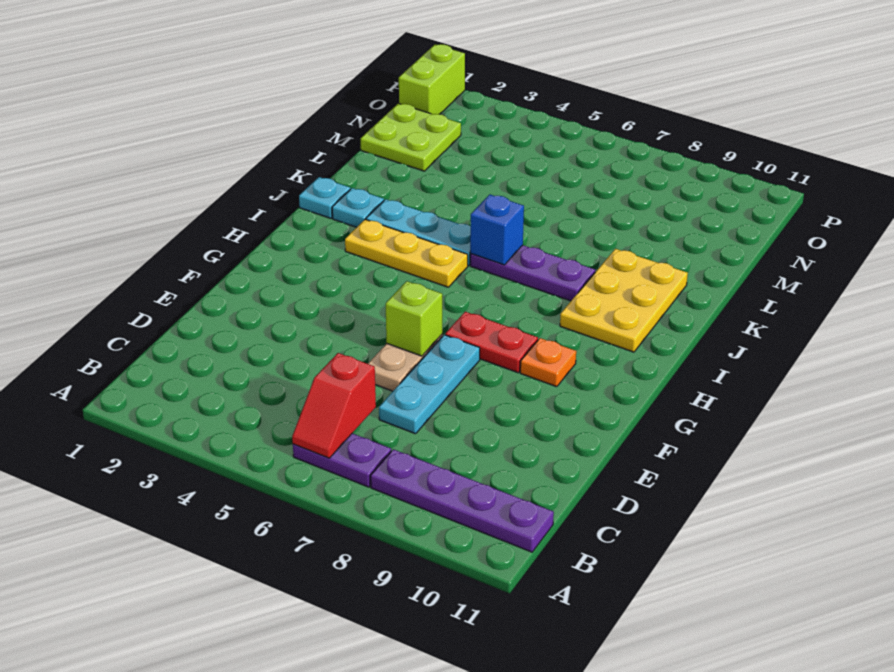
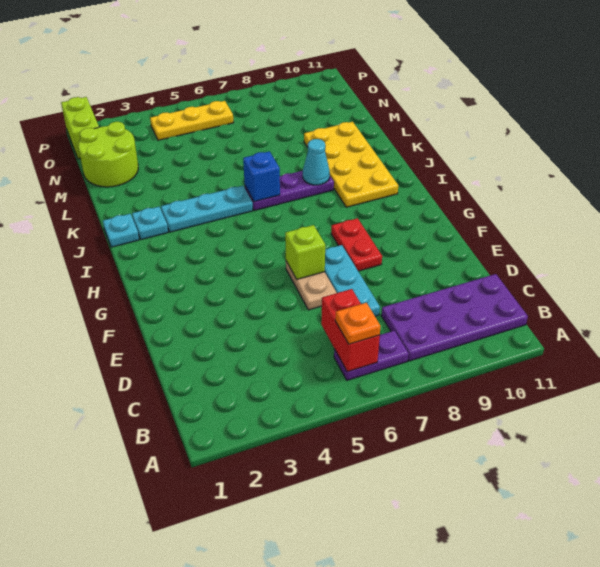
red 1x2 slope [292,353,376,458] -> red 1x2 brick [321,289,380,372]
purple 1x4 plate [371,449,554,552] -> purple 2x4 plate [381,274,528,361]
red 1x2 plate [445,312,538,373] -> red 1x2 plate turned to [331,218,382,271]
orange 1x1 plate [520,338,576,387] -> orange 1x1 plate moved to [335,303,381,344]
yellow 1x3 plate [345,219,468,287] -> yellow 1x3 plate moved to [150,101,234,140]
yellow 2x3 plate [560,249,688,352] -> yellow 2x4 plate [304,122,398,207]
none -> cyan 1x1 cone [303,139,330,185]
lime 2x2 plate [361,104,461,171] -> lime 2x2 round brick [78,122,138,187]

